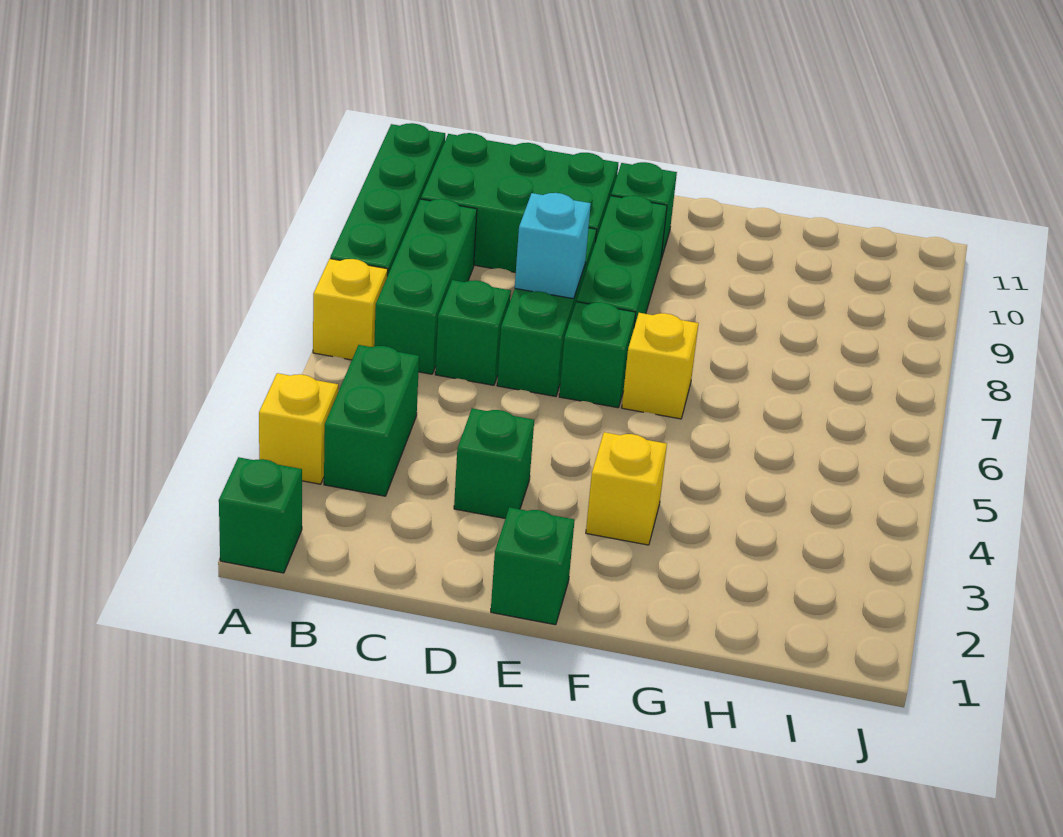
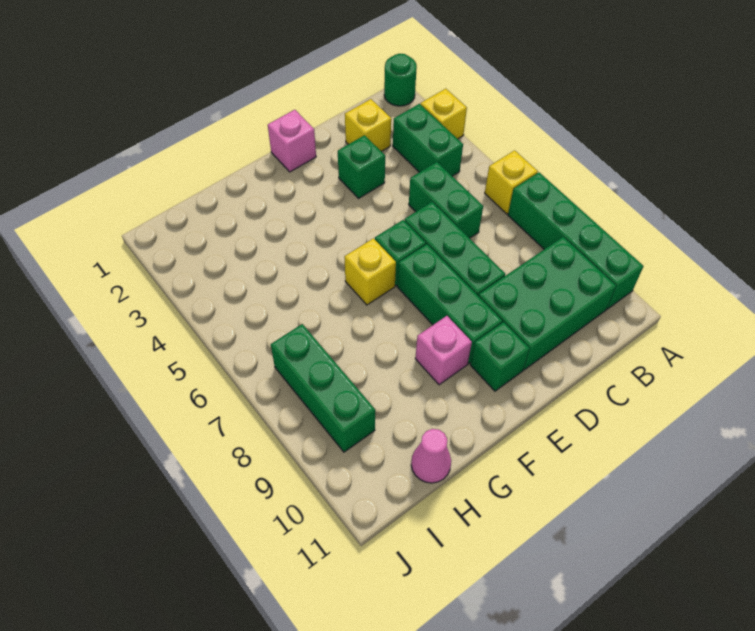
green 1x1 brick [219,457,302,573] -> green 1x1 round brick [384,54,417,106]
green 1x3 brick [374,199,477,374] -> green 1x3 brick moved to [271,324,375,452]
green 1x1 brick [435,280,511,385] -> green 1x2 brick [409,162,483,238]
cyan 1x1 brick [515,193,591,299] -> none
green 1x1 brick [491,507,575,625] -> pink 1x1 brick [268,110,316,172]
yellow 1x1 brick [586,432,667,545] -> yellow 1x1 brick moved to [345,99,391,151]
none -> pink 1x1 brick [415,316,472,385]
none -> pink 1x1 cone [411,429,451,483]

